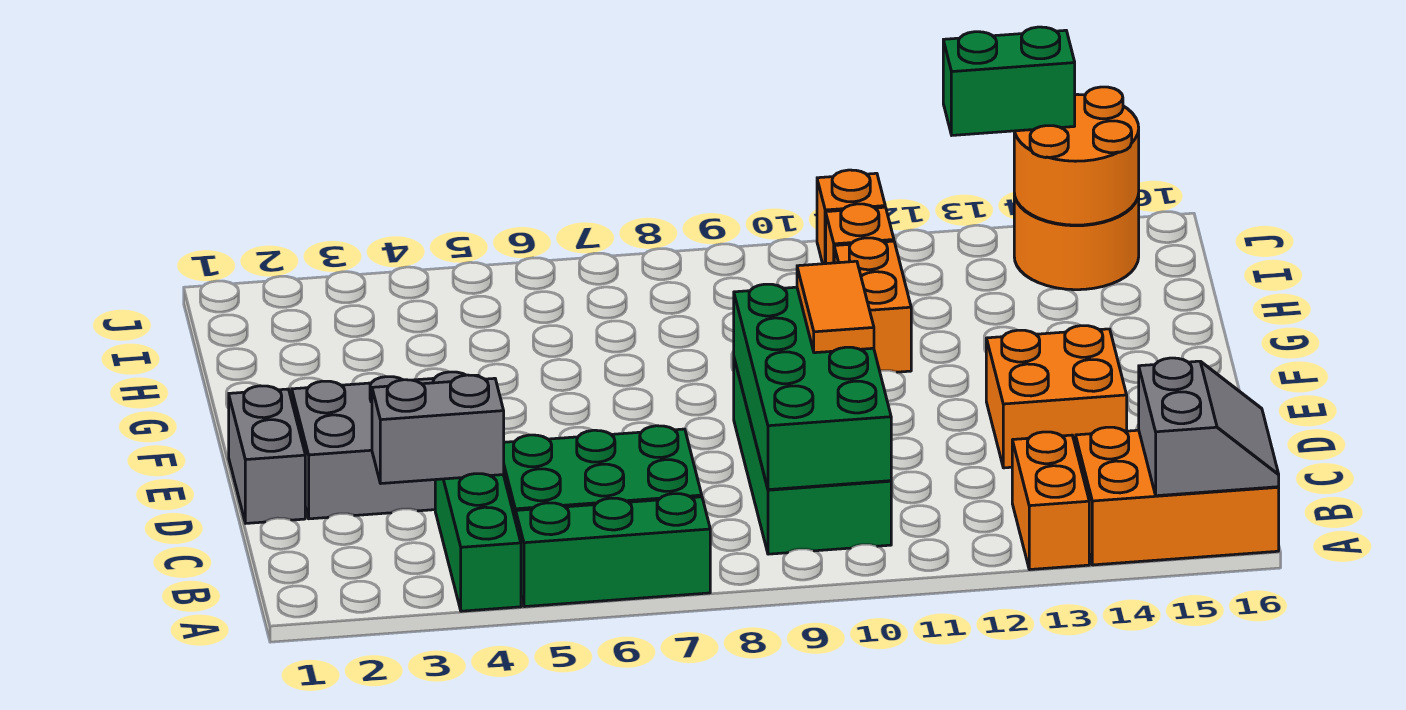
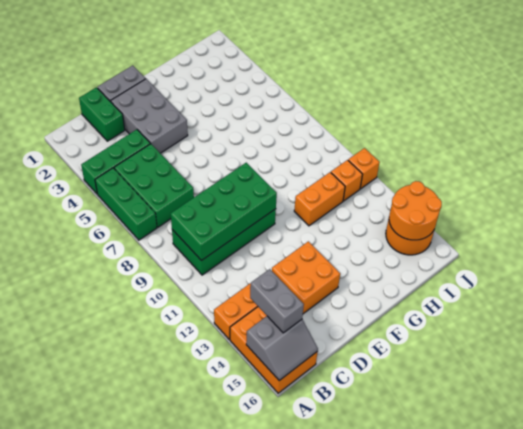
grey 1x2 brick [372,375,504,483] -> grey 1x2 brick moved to [250,269,304,333]
orange 1x2 tile [797,261,874,353] -> none
green 1x2 brick [943,27,1075,135] -> green 1x2 brick moved to [79,87,125,141]

